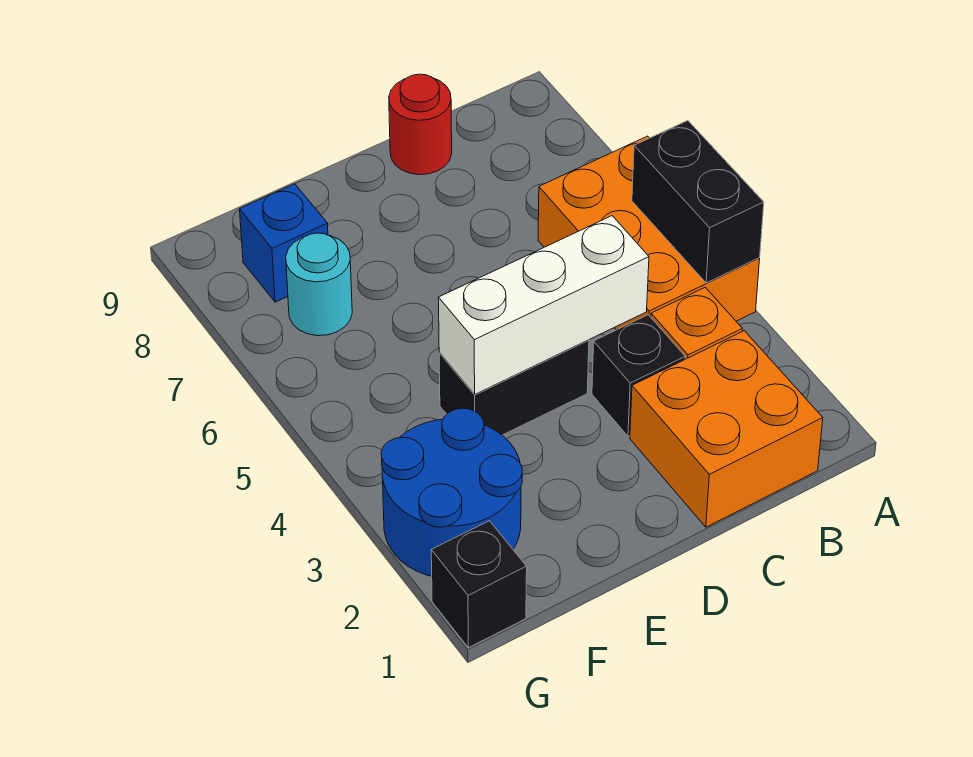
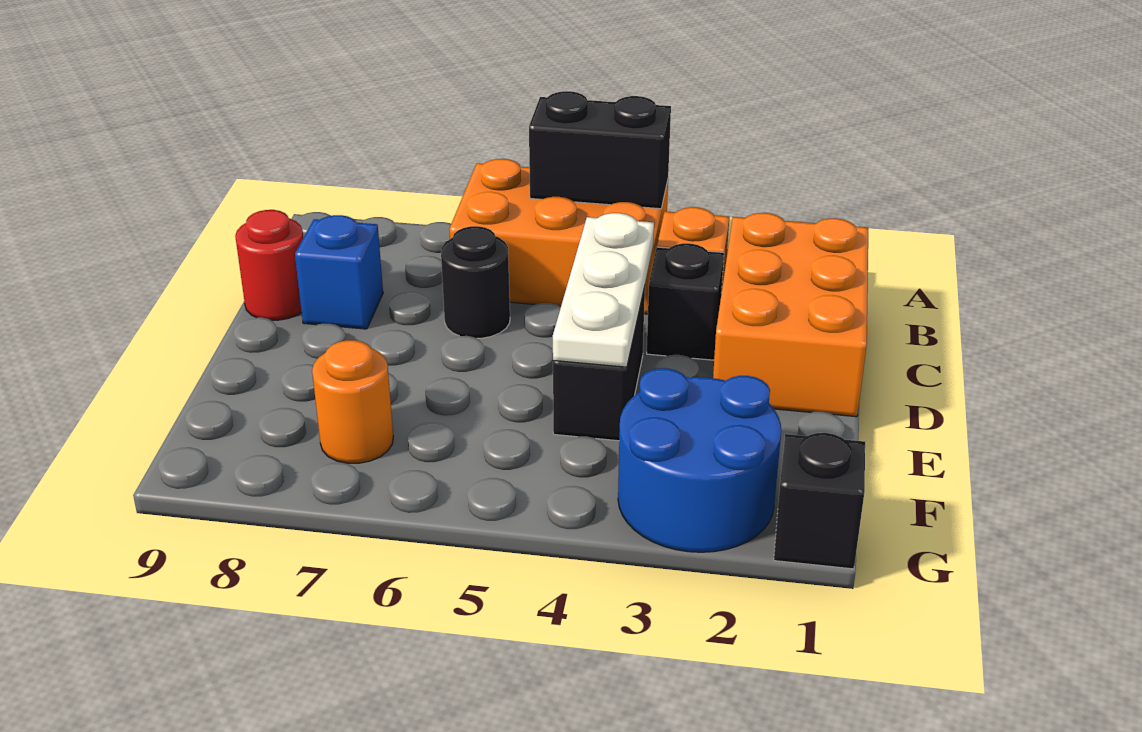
orange 2x2 brick [630,331,823,527] -> orange 2x3 brick [713,213,868,417]
white 1x3 brick [439,216,649,395] -> white 1x3 plate [553,213,654,367]
none -> black 1x1 round brick [441,226,510,338]
cyan 1x1 round brick [286,233,352,336] -> orange 1x1 round brick [312,340,393,463]
blue 1x1 brick [240,184,328,302] -> blue 1x1 brick moved to [295,215,383,329]

